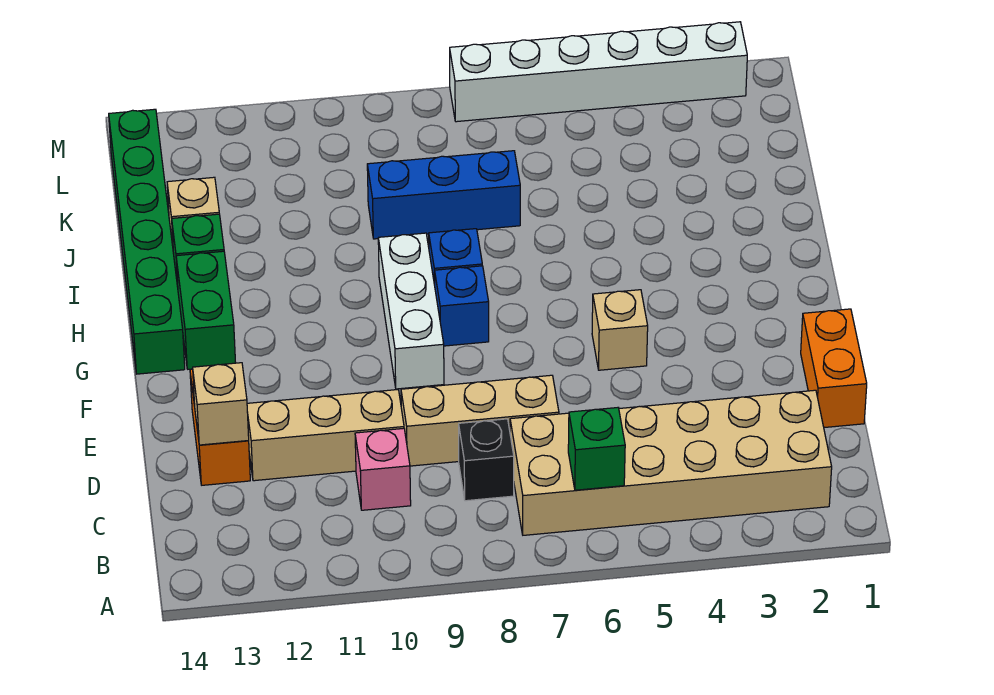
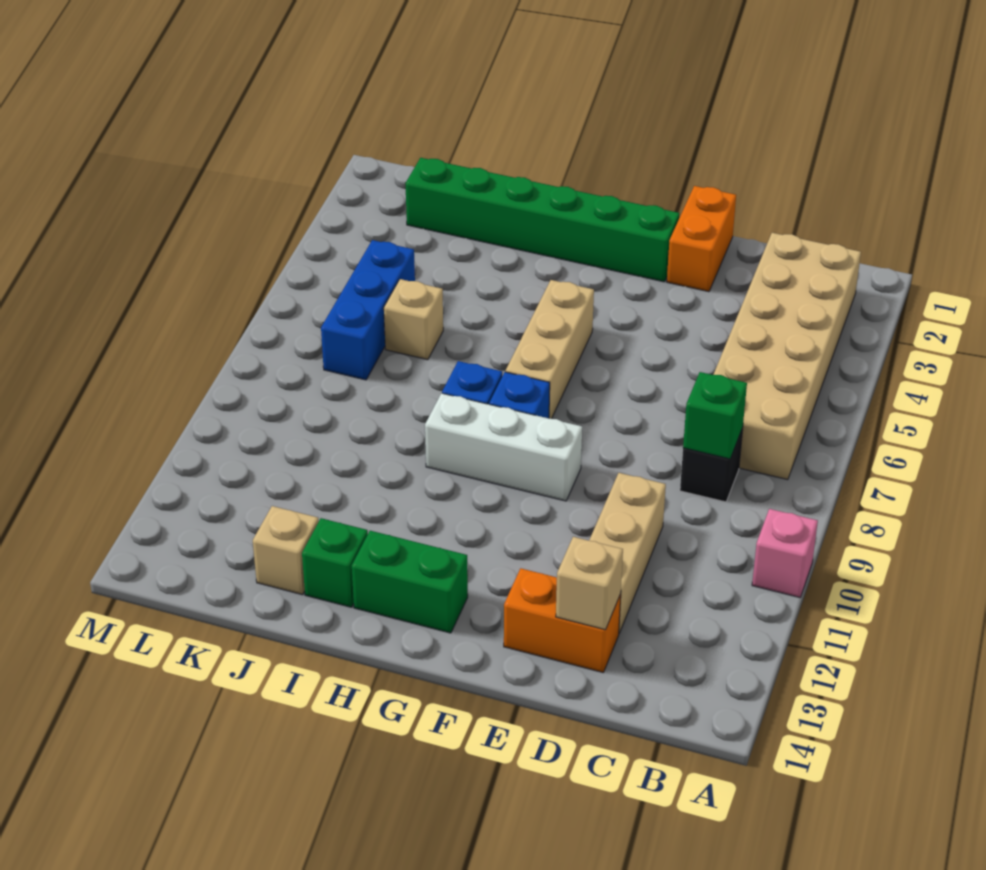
green 1x1 brick [568,408,625,490] -> green 1x1 brick moved to [683,372,747,459]
pink 1x1 brick [355,428,411,510] -> pink 1x1 brick moved to [752,509,818,597]
orange 1x2 brick [801,309,867,428] -> orange 1x2 brick turned to [667,186,736,292]
tan 1x3 brick [401,375,559,466] -> tan 1x3 brick moved to [505,280,594,419]
tan 1x1 brick [592,290,648,370] -> tan 1x1 brick moved to [384,279,443,360]
green 1x6 brick [109,109,185,374] -> green 1x6 brick moved to [405,158,679,282]
blue 1x3 brick [367,151,520,239] -> blue 1x3 brick moved to [321,240,415,380]
white 1x6 brick [450,22,747,122] -> none

